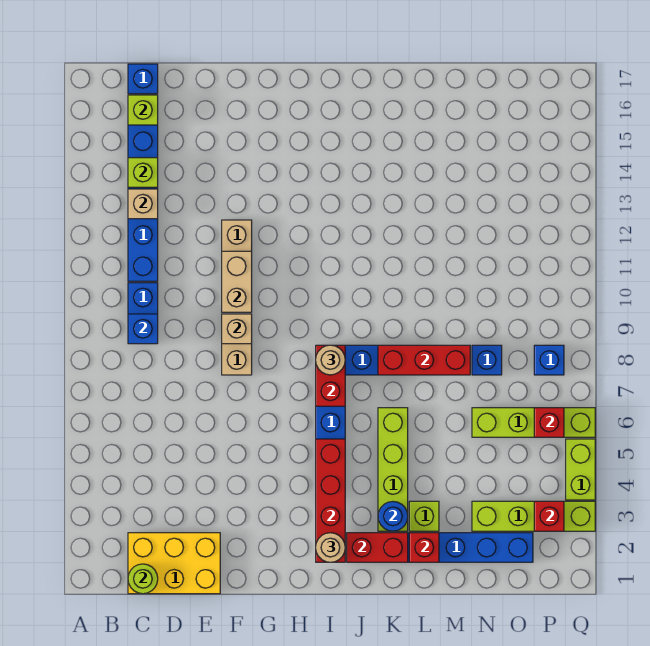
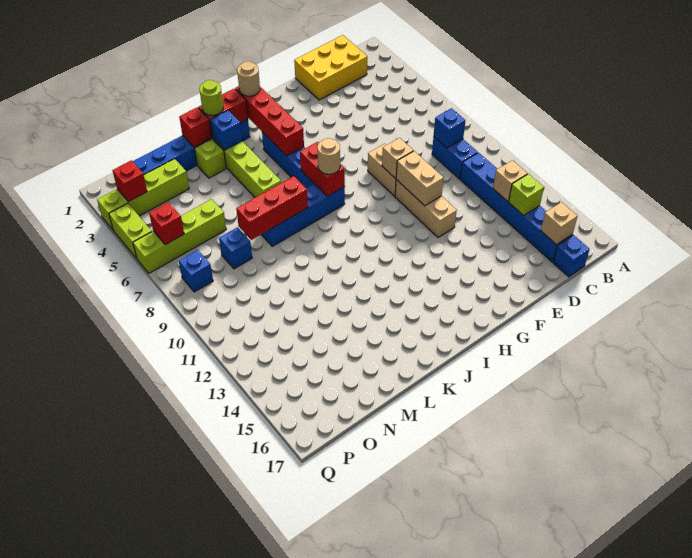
lime 1x1 round brick [128,564,158,594] -> lime 1x1 round brick moved to [199,80,223,115]
lime 1x1 brick [128,95,158,125] -> tan 1x1 brick [541,202,578,245]
blue 1x1 round brick [378,502,408,531] -> blue 1x1 brick [211,110,242,150]

